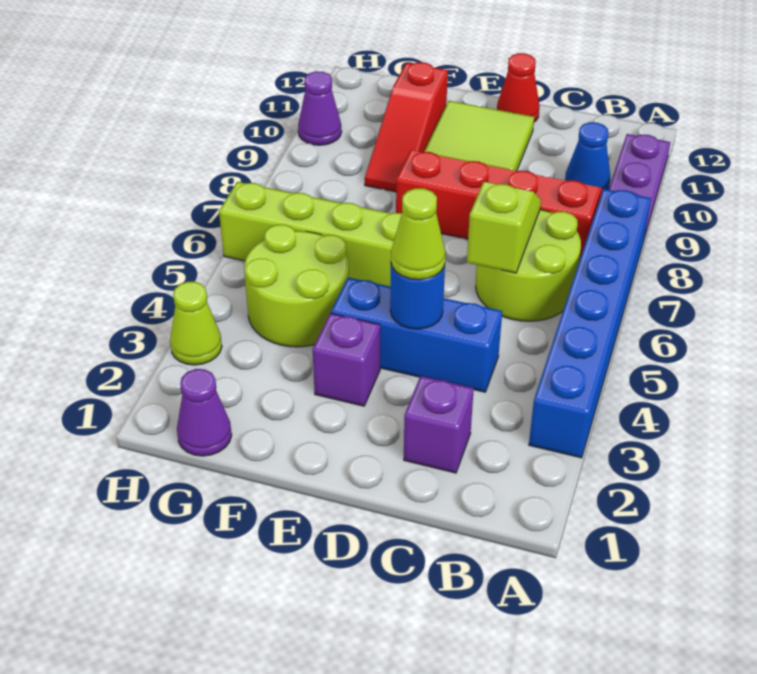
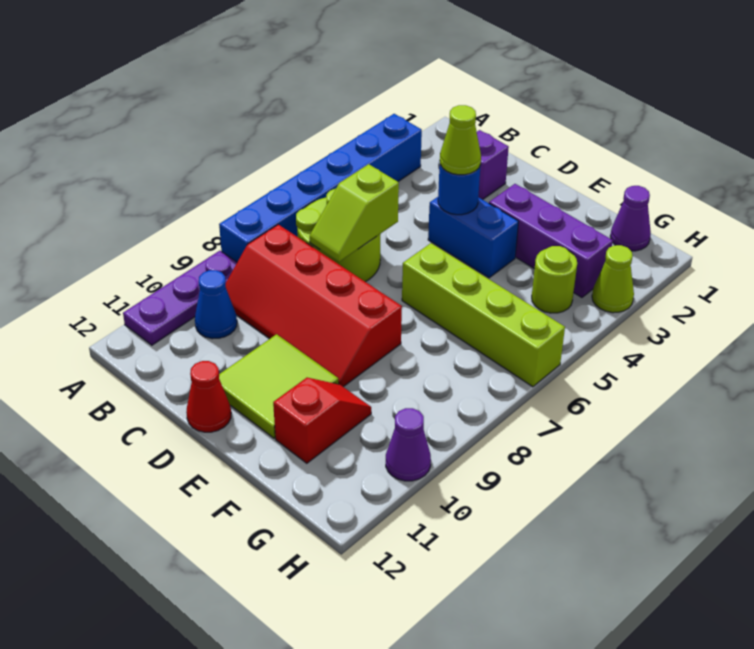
blue 1x3 brick [331,277,502,392] -> blue 1x2 brick [428,197,519,278]
purple 1x1 brick [313,313,380,406] -> purple 1x3 brick [489,184,613,297]
lime 2x2 round brick [244,225,349,347] -> lime 1x1 round brick [532,246,577,313]
red 1x3 slope [365,62,448,192] -> red 1x2 slope [273,378,371,463]

